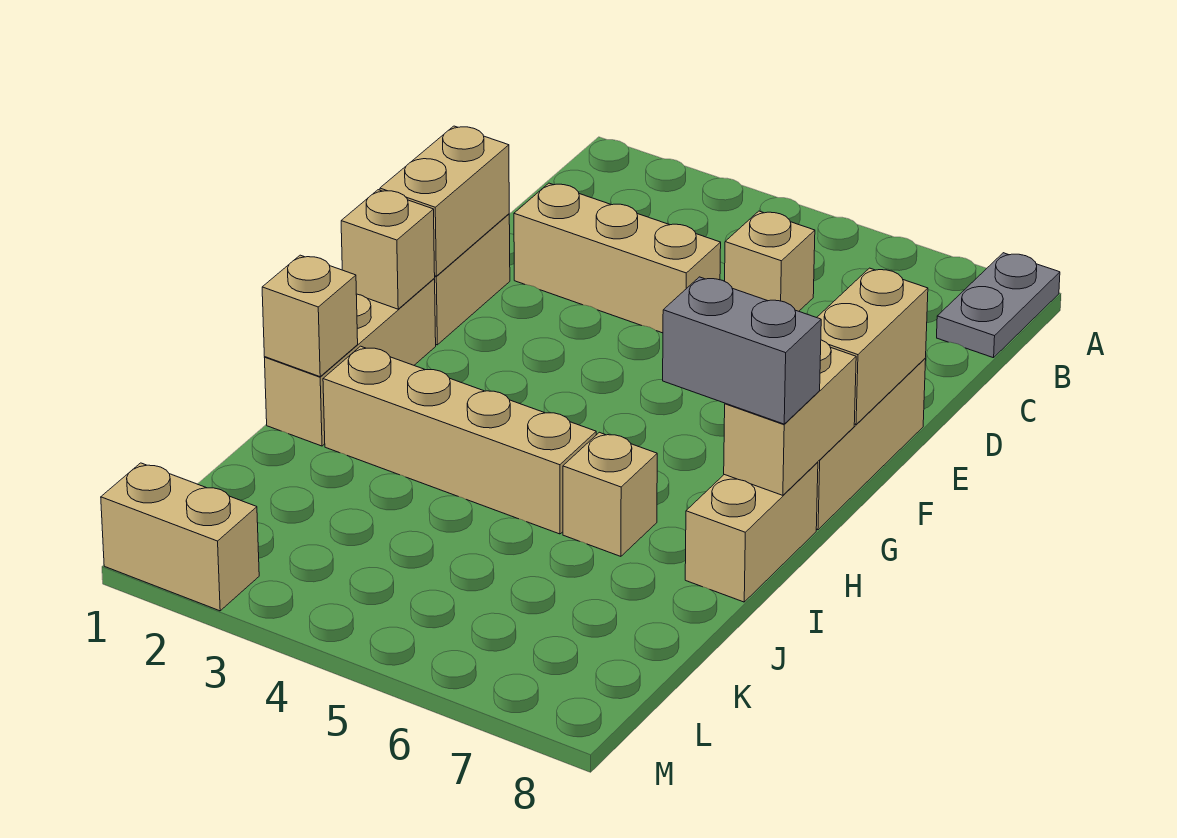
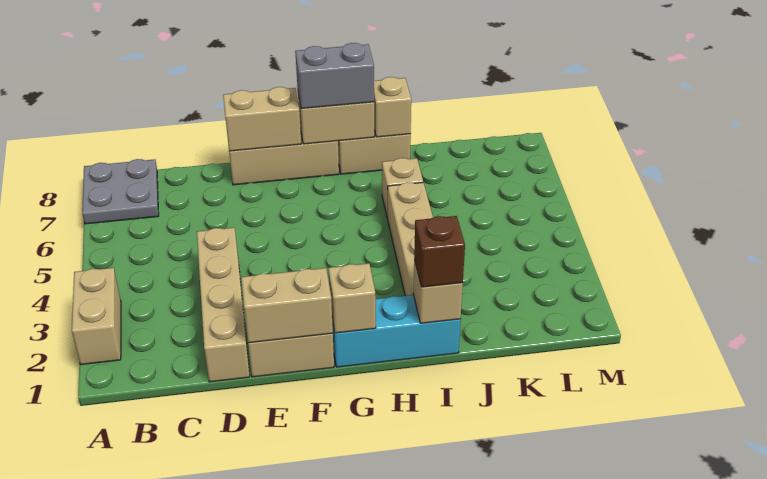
grey 1x2 plate [937,253,1060,358] -> grey 2x2 plate [82,159,159,224]
tan 1x1 brick [725,211,815,311] -> tan 1x1 brick moved to [374,77,411,137]
tan 1x3 brick [514,183,721,333] -> tan 1x4 brick [197,228,250,382]
tan 1x3 brick [264,279,436,446] -> cyan 1x3 brick [332,295,461,367]
grey 1x2 brick [663,277,821,424] -> grey 1x2 brick turned to [295,43,374,109]
none -> brown 1x1 brick [414,216,465,287]
tan 1x2 brick [101,463,259,611] -> tan 1x2 brick moved to [72,268,121,364]

